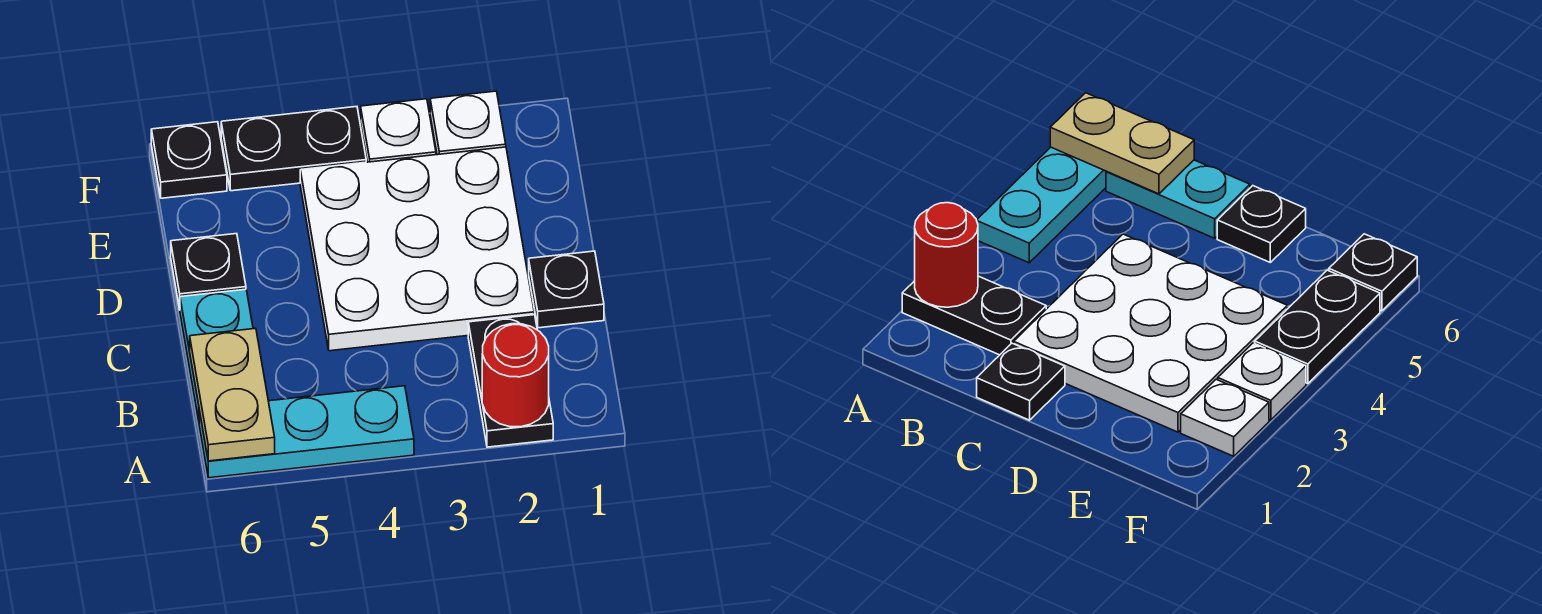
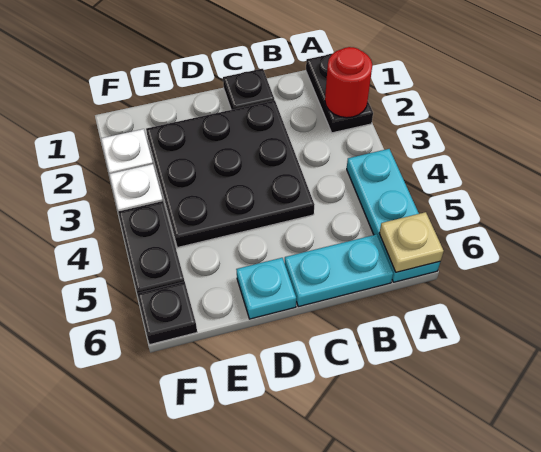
black 1x2 plate [468,315,553,447] -> black 1x2 plate turned to [306,54,373,133]
tan 1x2 plate [190,328,275,461] -> tan 1x1 plate [379,212,444,272]
white 3x3 plate [300,147,534,351] -> black 3x3 plate [146,100,314,248]
black 1x1 plate [171,234,246,309] -> cyan 1x1 plate [236,258,296,319]

